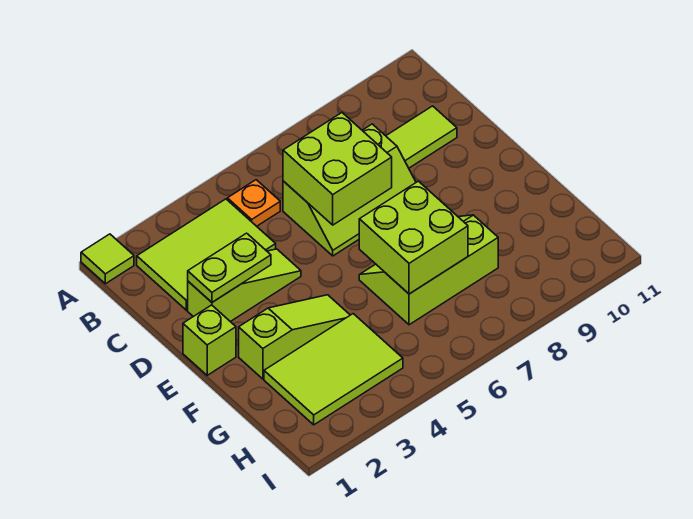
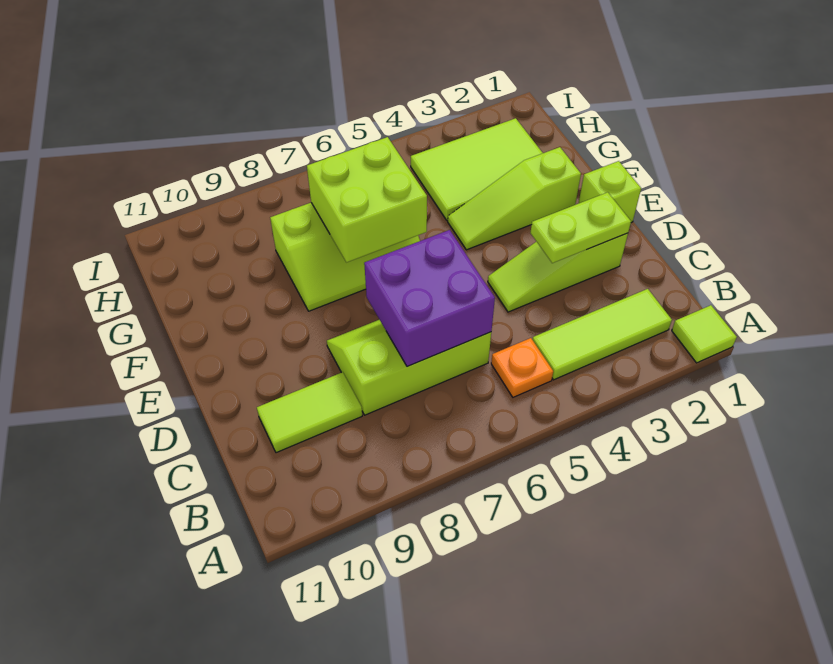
lime 2x3 tile [137,199,276,310] -> lime 1x3 tile [533,289,672,380]
lime 2x2 brick [283,113,392,225] -> purple 2x2 brick [364,230,495,367]

